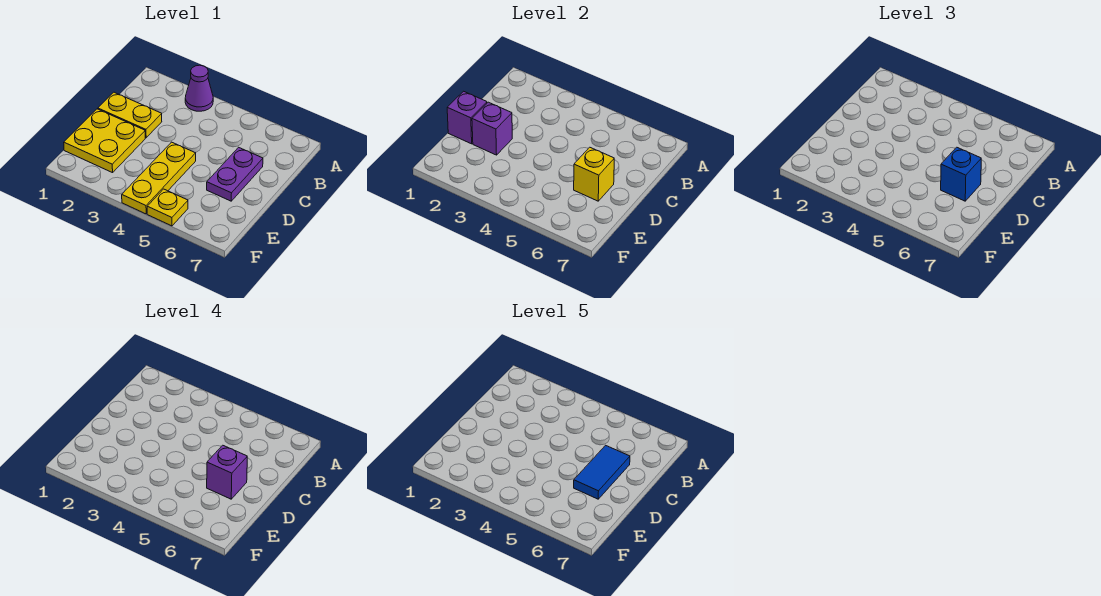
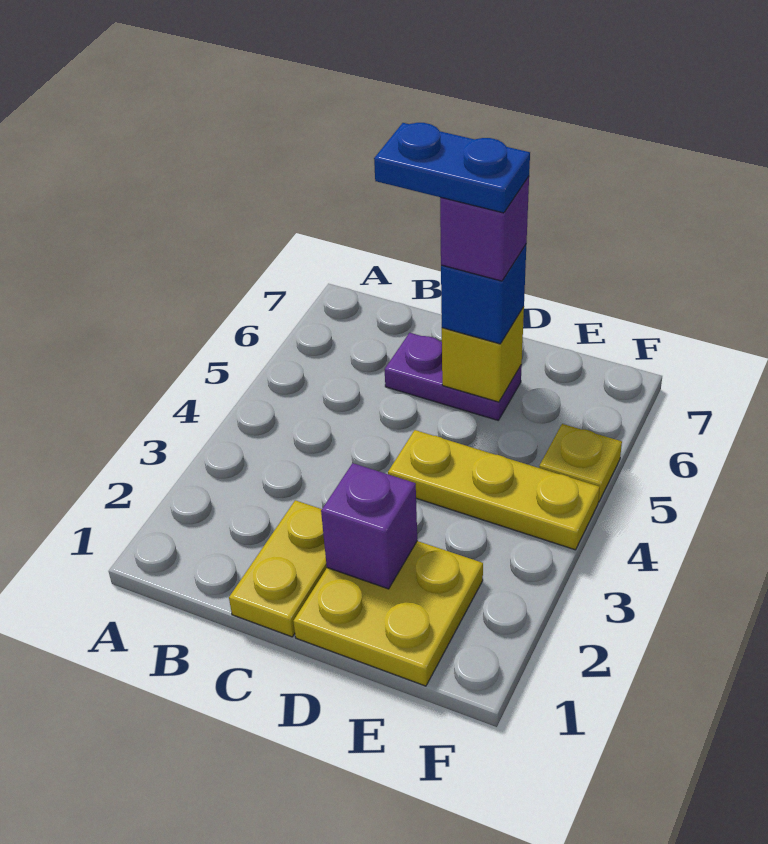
purple 1x1 cone [185,65,213,111] -> none
blue 1x2 tile [574,445,630,499] -> blue 1x2 plate [374,123,530,213]
purple 1x1 brick [447,91,487,144] -> none

